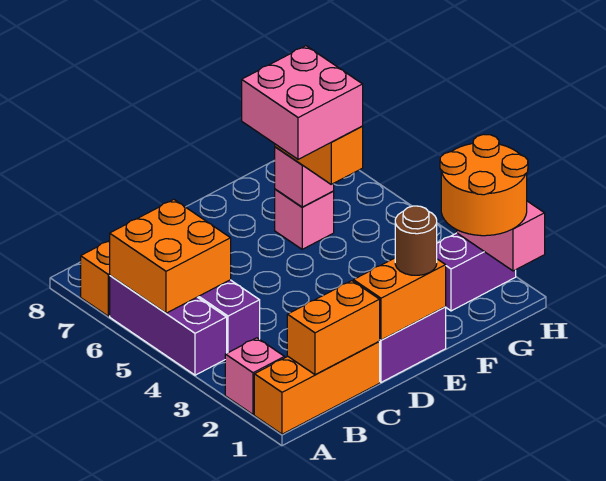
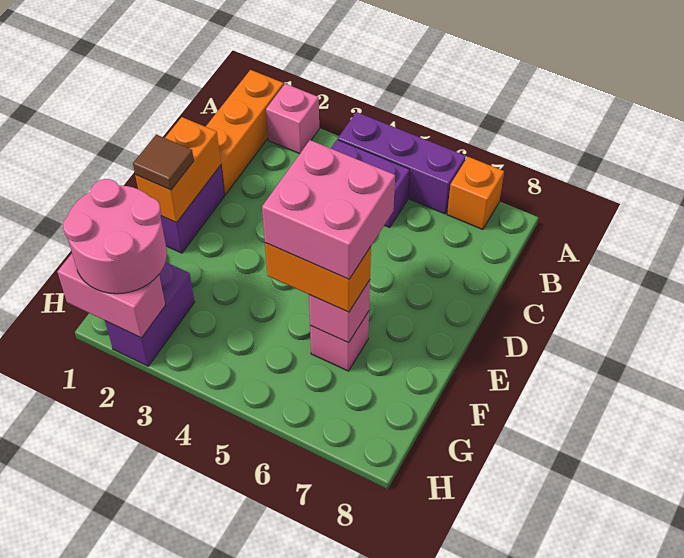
orange 2x2 brick [110,200,231,313] -> none
orange 1x2 brick [287,281,380,375] -> none
brown 1x1 round brick [395,206,437,275] -> brown 1x1 tile [133,135,194,190]
orange 2x2 round brick [440,134,528,236] -> pink 2x2 round brick [63,179,167,294]

